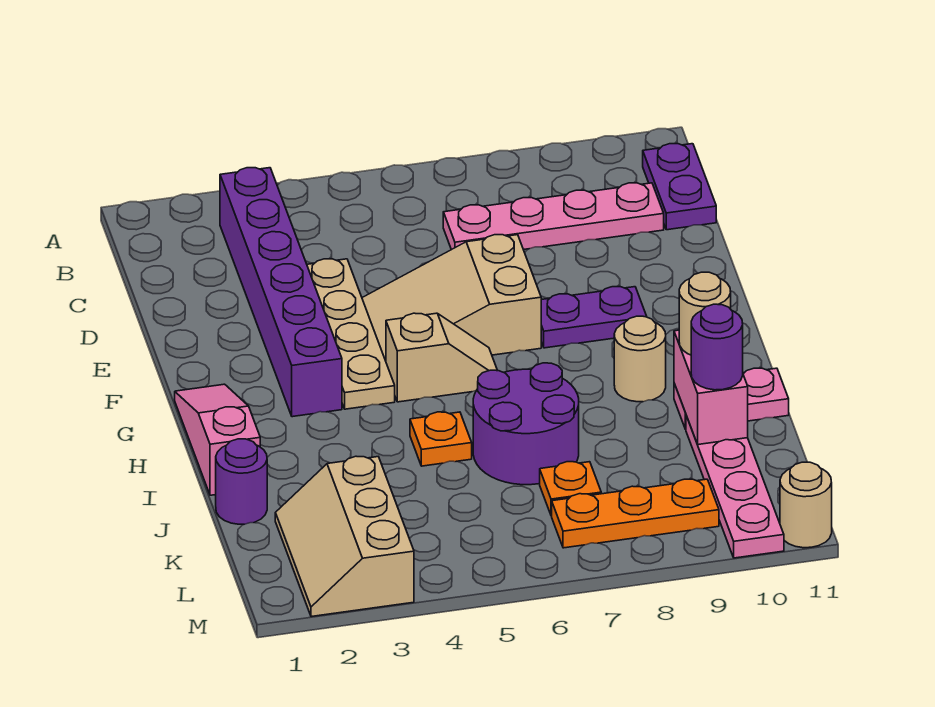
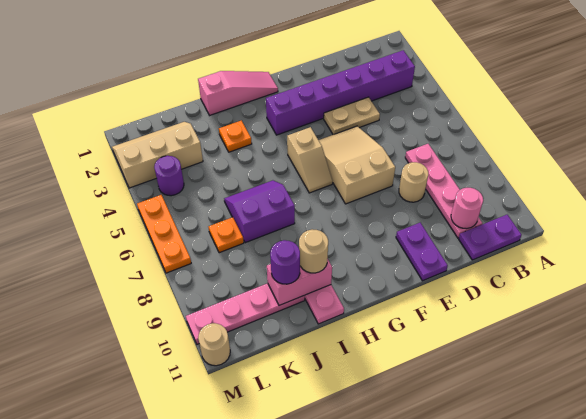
none -> pink 1x1 round brick [451,188,483,229]
tan 1x4 plate [307,259,395,409] -> tan 1x2 plate [324,97,380,135]
purple 1x2 plate [541,287,647,348] -> purple 1x2 plate moved to [396,223,448,281]
tan 1x1 round brick [614,316,666,402] -> tan 1x1 round brick moved to [399,162,428,202]
orange 1x1 plate [410,412,472,466] -> orange 1x1 plate moved to [219,120,252,152]
purple 2x2 round brick [473,363,579,485] -> purple 2x2 slope [224,180,295,243]
purple 1x1 round brick [216,439,267,524] -> purple 1x1 round brick moved to [154,156,184,196]
orange 1x3 plate [552,479,719,548] -> orange 1x3 plate moved to [137,195,191,273]

